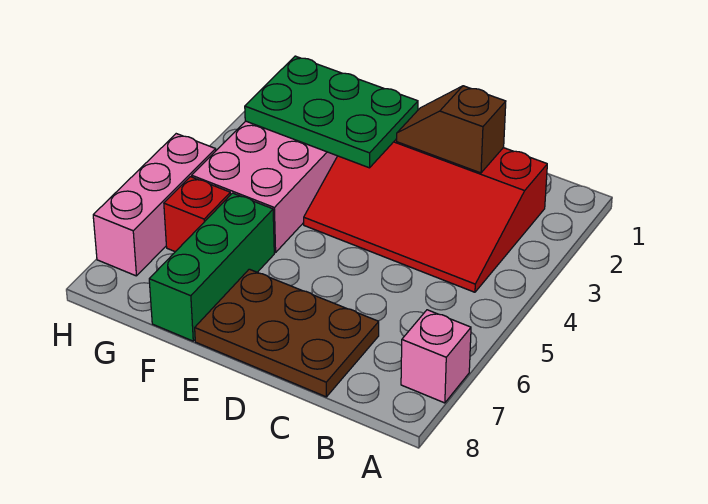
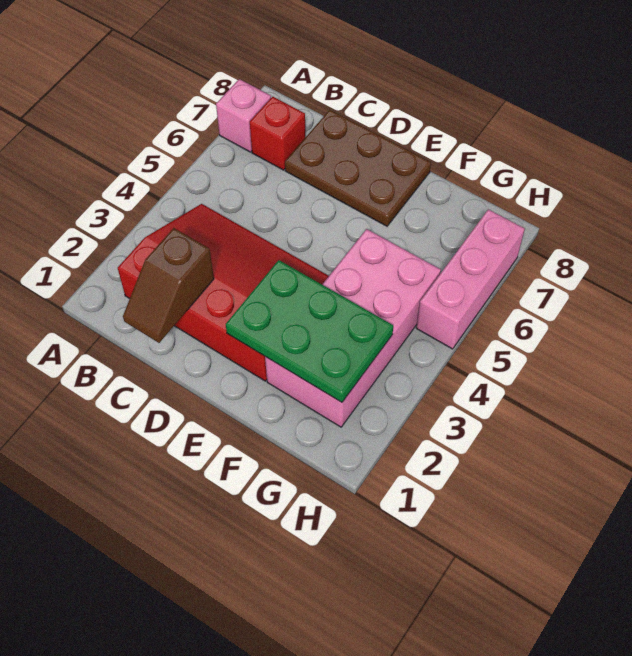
brown 1x2 slope [397,86,506,173] -> brown 1x2 slope turned to [123,228,214,343]
green 1x3 brick [149,193,274,341] -> none
red 1x1 brick [164,177,231,252] -> red 1x1 brick moved to [250,97,305,170]

